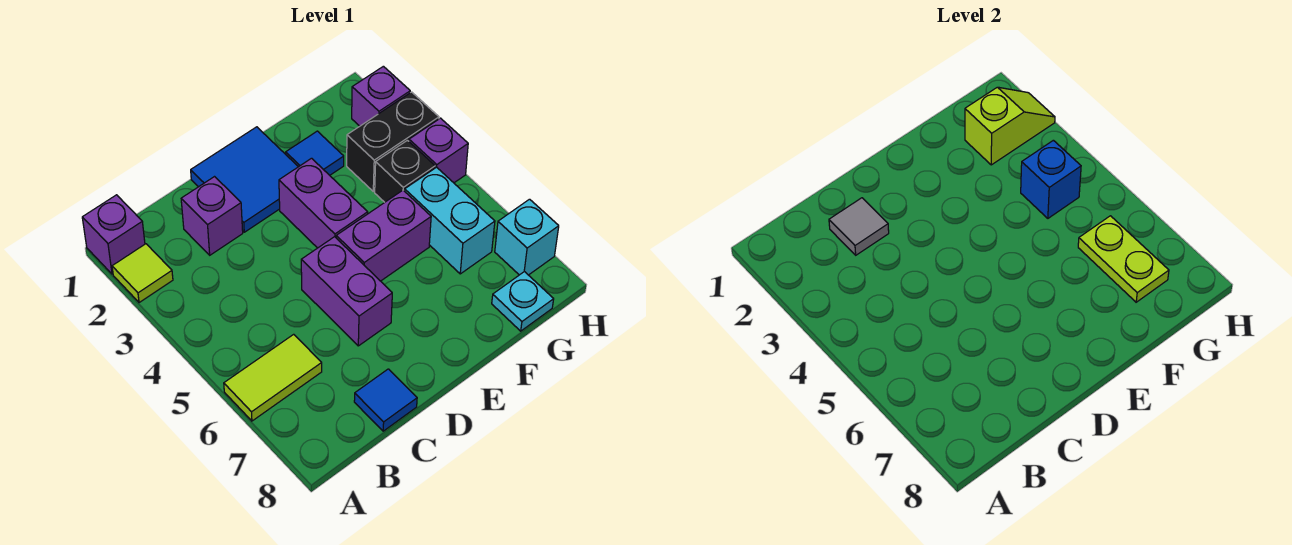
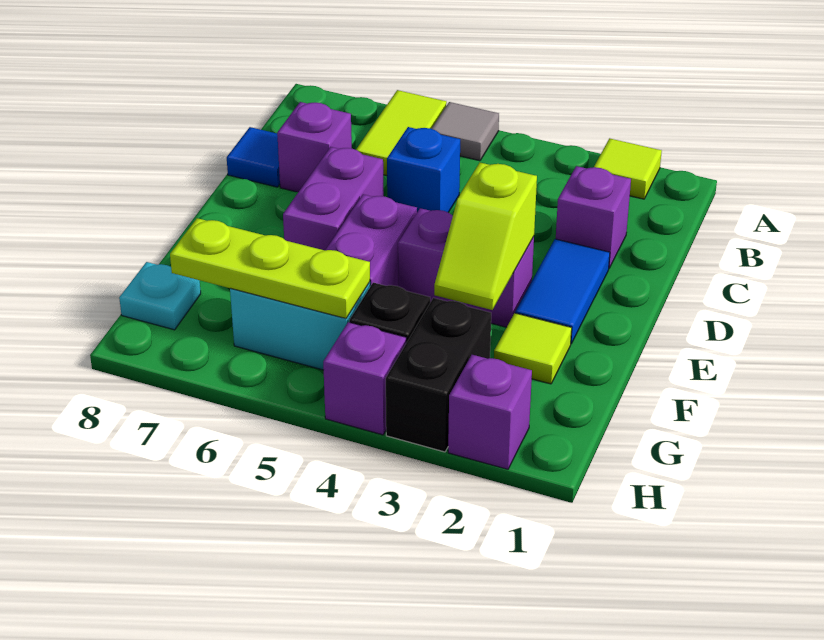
purple 1x1 brick [82,195,145,274] -> purple 1x1 brick moved to [277,102,352,192]
grey 1x1 tile [829,198,889,255] -> grey 1x1 tile moved to [432,102,499,161]
blue 2x2 tile [191,127,298,232] -> blue 1x2 tile [515,239,610,344]
purple 1x2 brick [301,237,392,346] -> purple 1x2 brick turned to [283,147,384,250]
blue 1x1 tile [286,131,344,175] -> lime 1x1 tile [494,313,572,384]
lime 1x2 slope [965,87,1055,165] -> lime 1x2 slope moved to [434,163,537,310]
blue 1x1 brick [1021,140,1081,218] -> blue 1x1 brick moved to [387,127,460,212]
lime 1x2 plate [1078,216,1169,302] -> lime 1x3 plate [170,218,370,319]
cyan 1x1 brick [495,199,559,275] -> none

